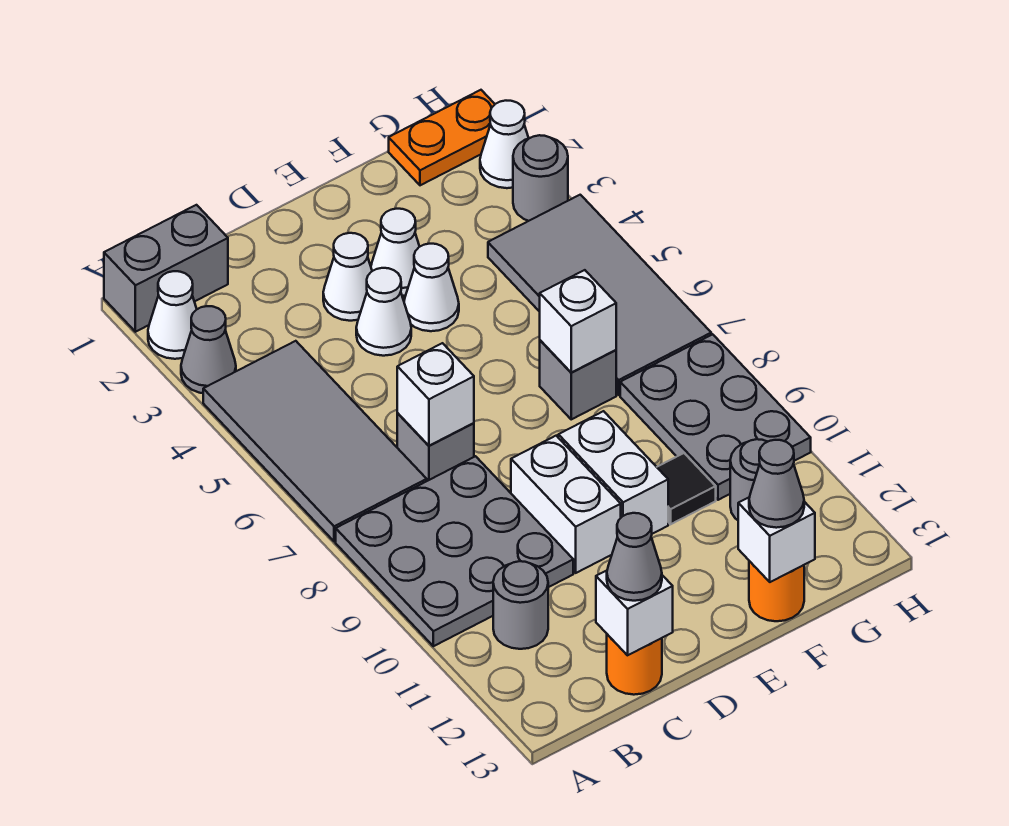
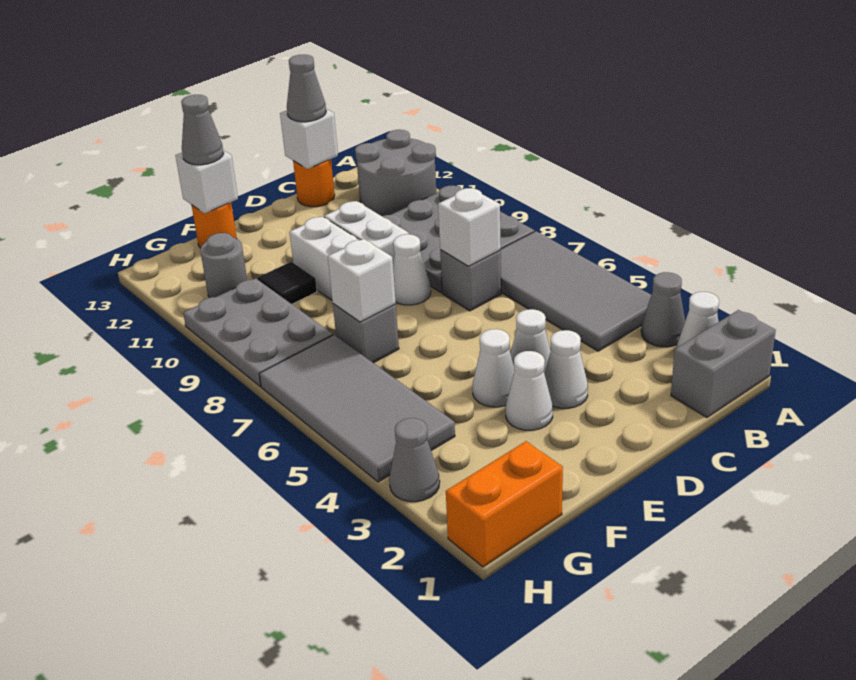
grey 1x1 round brick [493,561,548,649] -> grey 2x2 round brick [355,130,436,216]
orange 1x2 plate [389,90,495,185] -> orange 1x2 brick [446,441,563,567]
white 1x1 cone [480,101,528,188] -> white 1x1 cone moved to [393,234,431,305]
grey 1x1 round brick [513,135,568,221] -> grey 1x1 cone [389,418,440,502]

